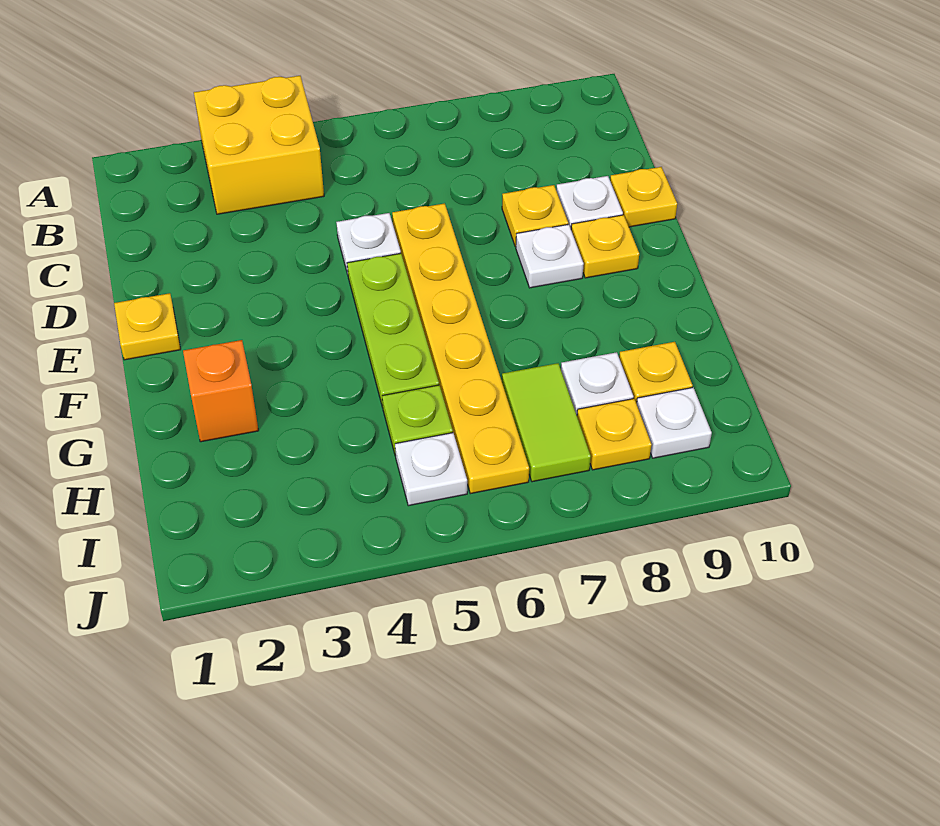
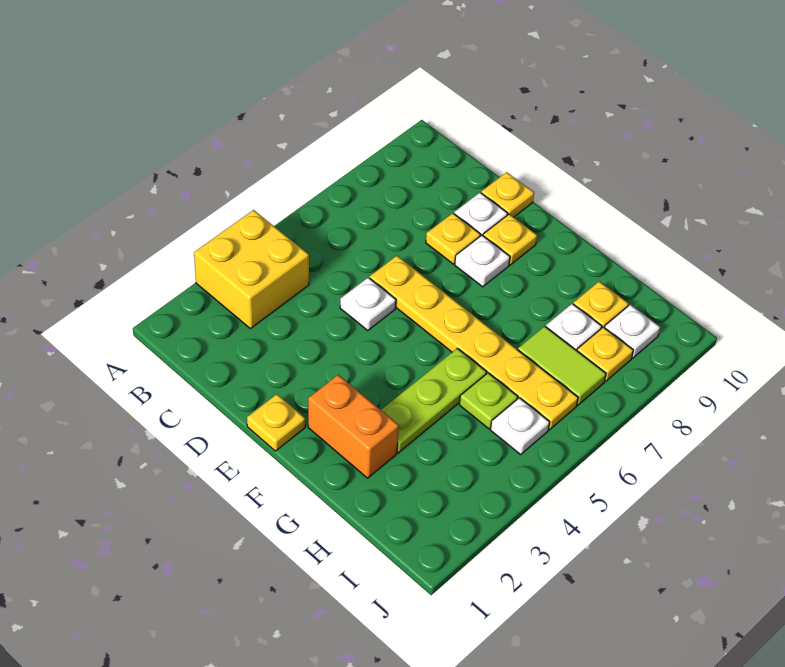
lime 1x3 plate [347,253,439,408] -> lime 1x3 plate turned to [381,348,487,453]
orange 1x1 brick [183,340,259,442] -> orange 1x2 brick [308,375,399,478]

